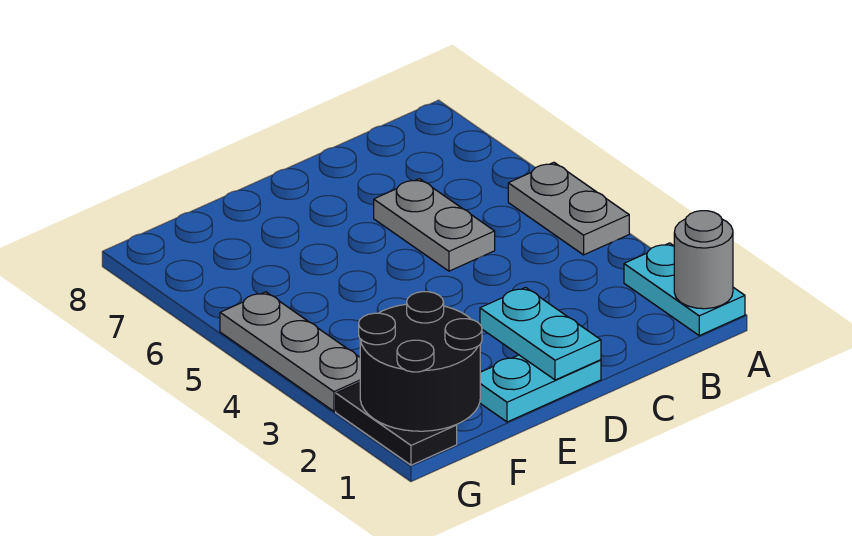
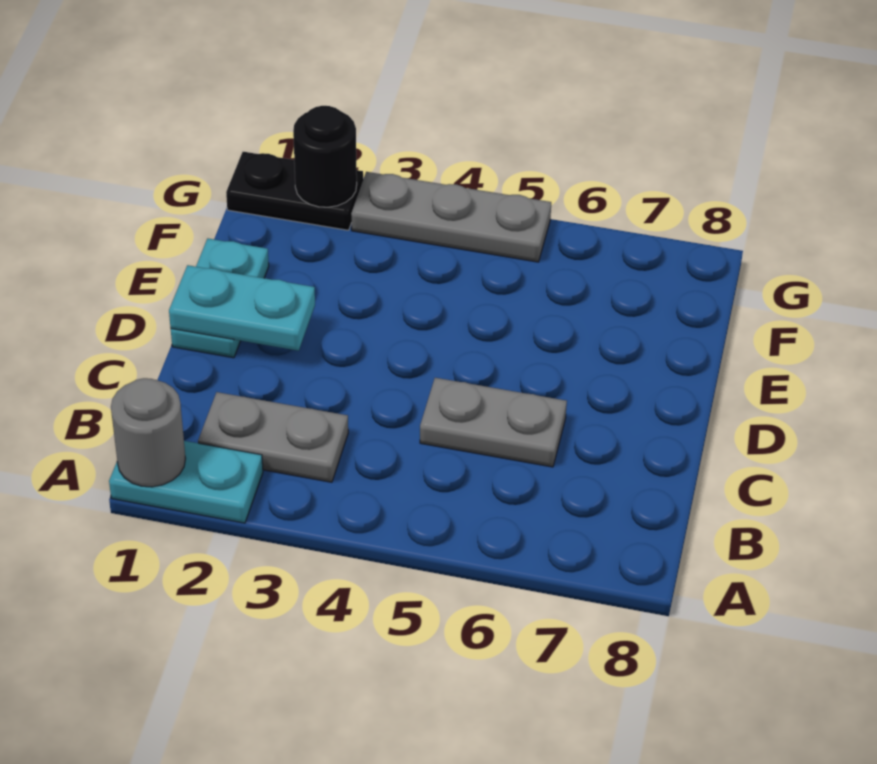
grey 1x2 plate [508,162,629,255] -> grey 1x2 plate moved to [198,392,348,482]
black 2x2 round brick [359,292,482,431] -> black 1x1 round brick [293,106,357,207]

